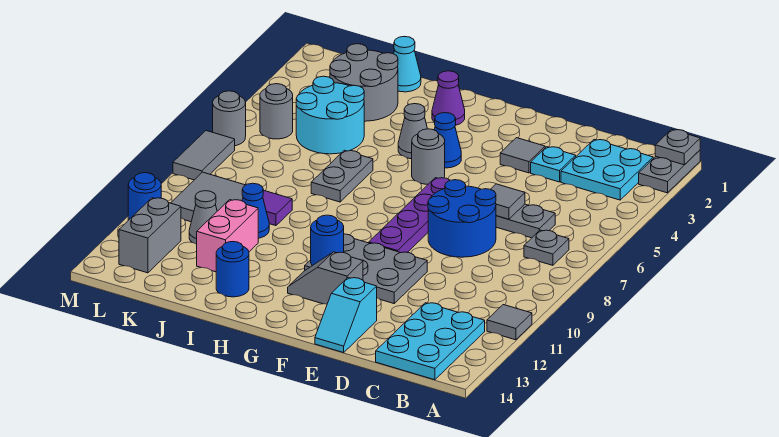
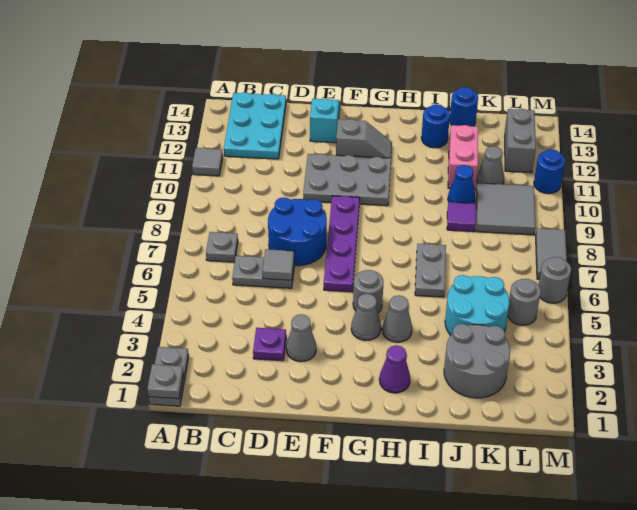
cyan 2x2 plate [561,140,653,200] -> none
cyan 1x1 plate [531,147,576,182] -> purple 1x1 plate [253,328,286,361]
grey 1x1 tile [500,138,545,173] -> grey 1x1 cone [286,314,316,362]
blue 1x1 cone [434,113,461,168] -> grey 1x1 cone [351,294,381,341]
blue 1x1 round brick [311,215,344,266] -> blue 1x1 round brick moved to [450,87,478,126]
cyan 1x1 cone [394,36,421,92] -> none

